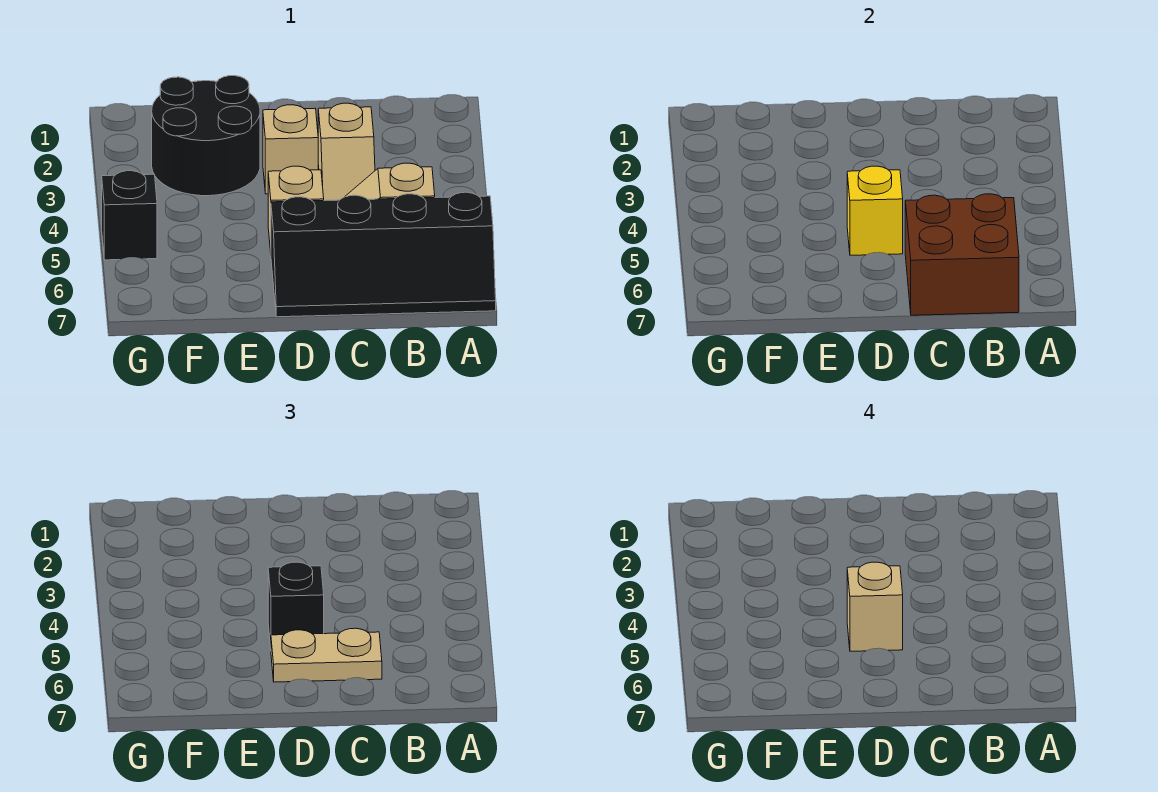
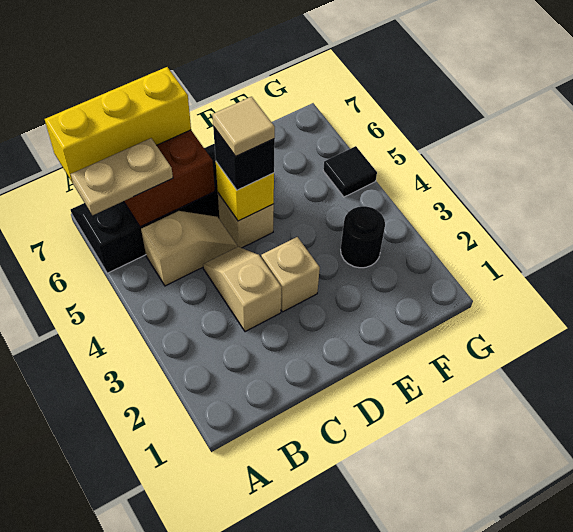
none -> yellow 1x3 brick [45,67,191,183]
tan 1x2 plate [271,628,382,682] -> tan 1x2 plate moved to [71,138,173,215]
tan 1x1 brick [847,562,903,651] -> tan 1x1 tile [213,97,275,156]
black 2x2 round brick [152,76,260,196] -> black 1x1 round brick [341,206,385,268]
black 1x1 brick [102,171,157,260] -> black 1x1 tile [323,146,377,197]

